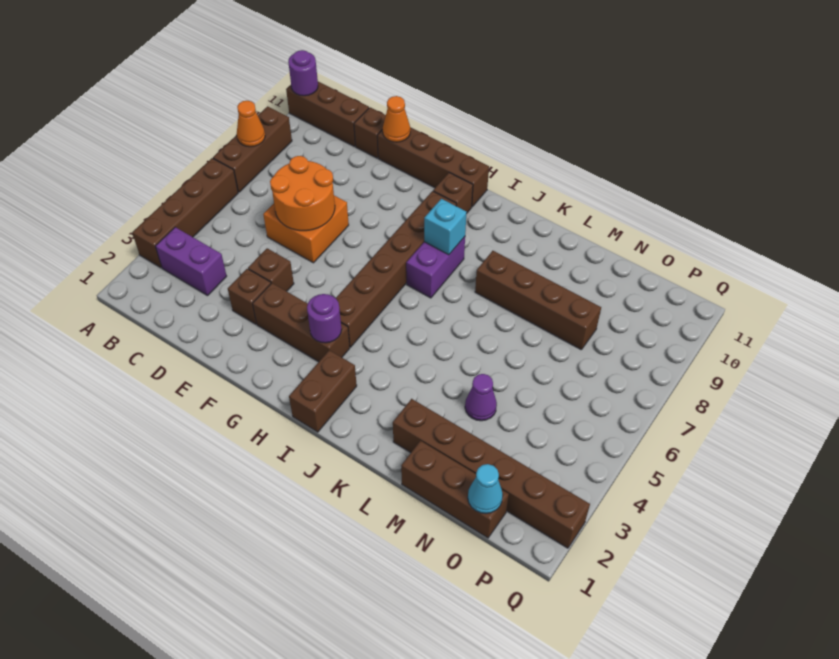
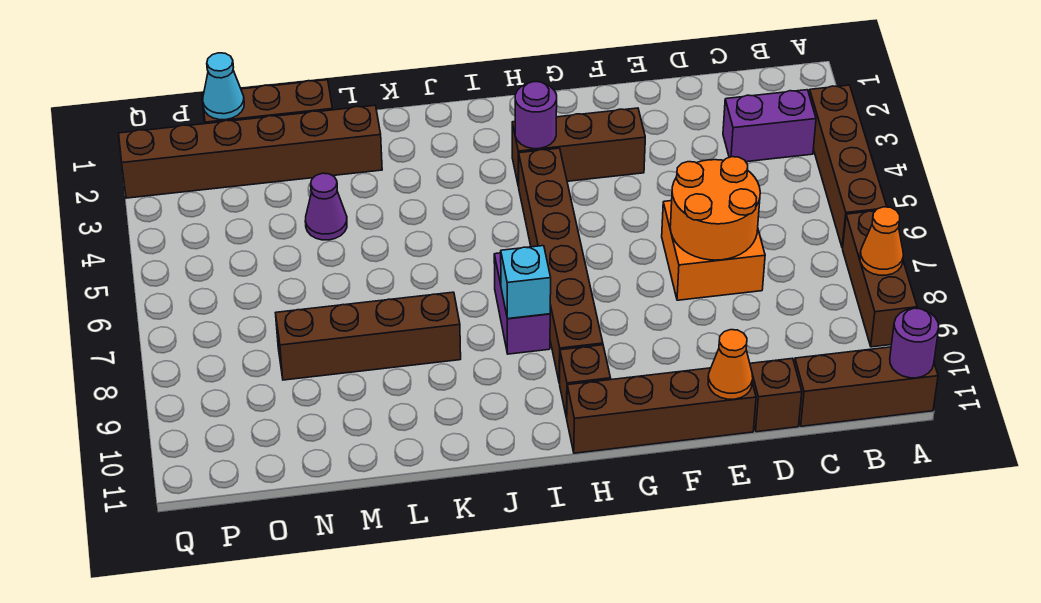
brown 1x1 brick [228,269,271,324] -> none
brown 1x1 brick [248,248,294,291] -> none
brown 1x2 brick [289,350,357,432] -> none

